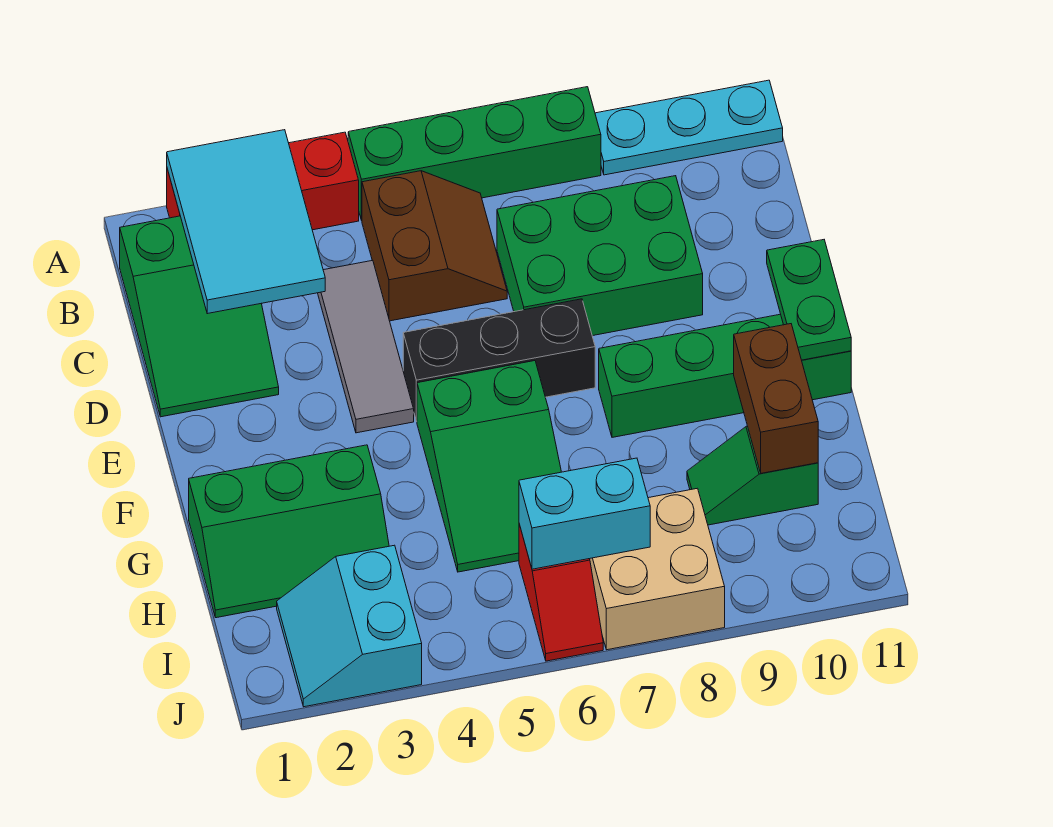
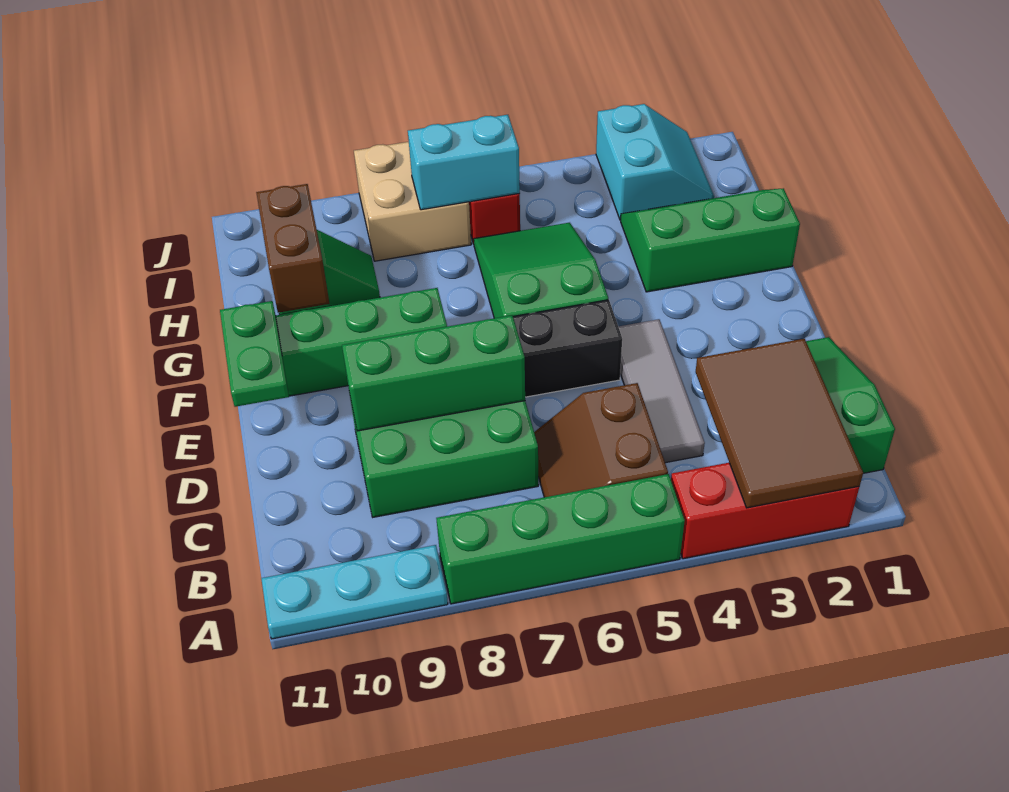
cyan 2x3 tile [167,130,325,314] -> brown 2x3 tile [696,339,863,508]
none -> green 1x3 brick [342,315,525,431]

